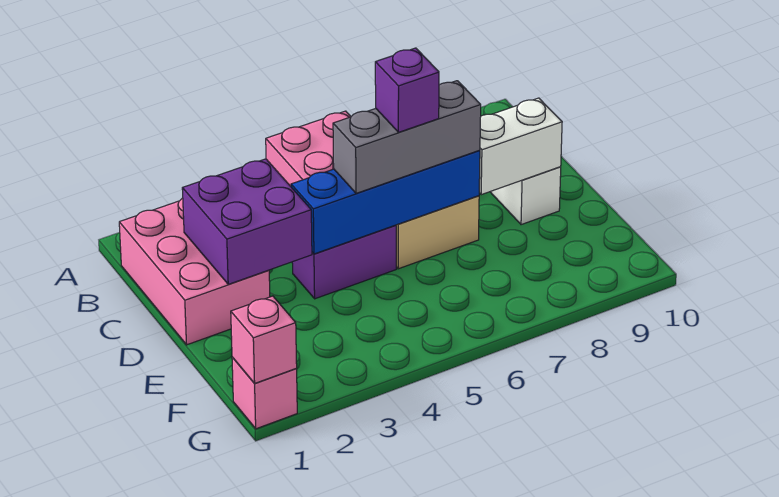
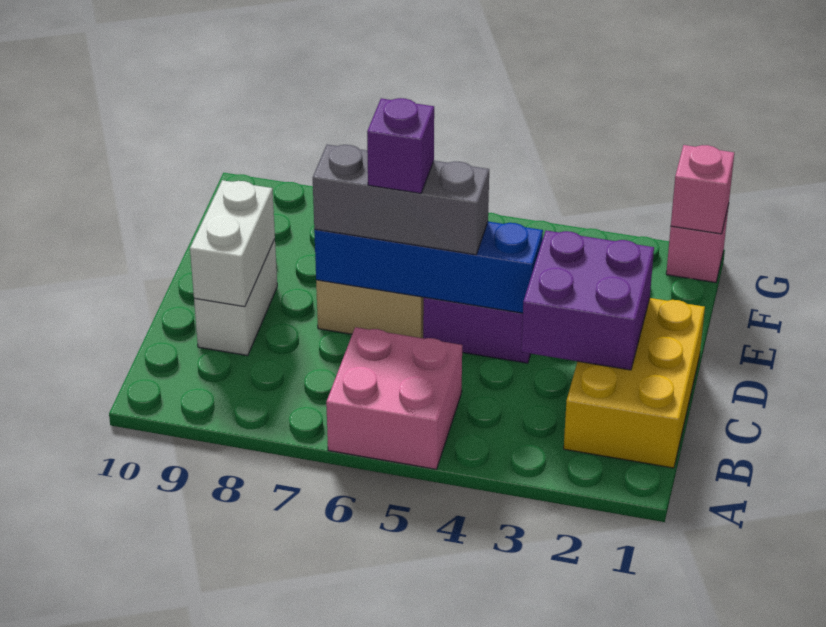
pink 2x3 brick [119,198,270,345] -> yellow 2x3 brick [564,298,705,468]
white 1x2 brick [479,98,562,195] -> white 1x2 brick turned to [190,180,275,307]

